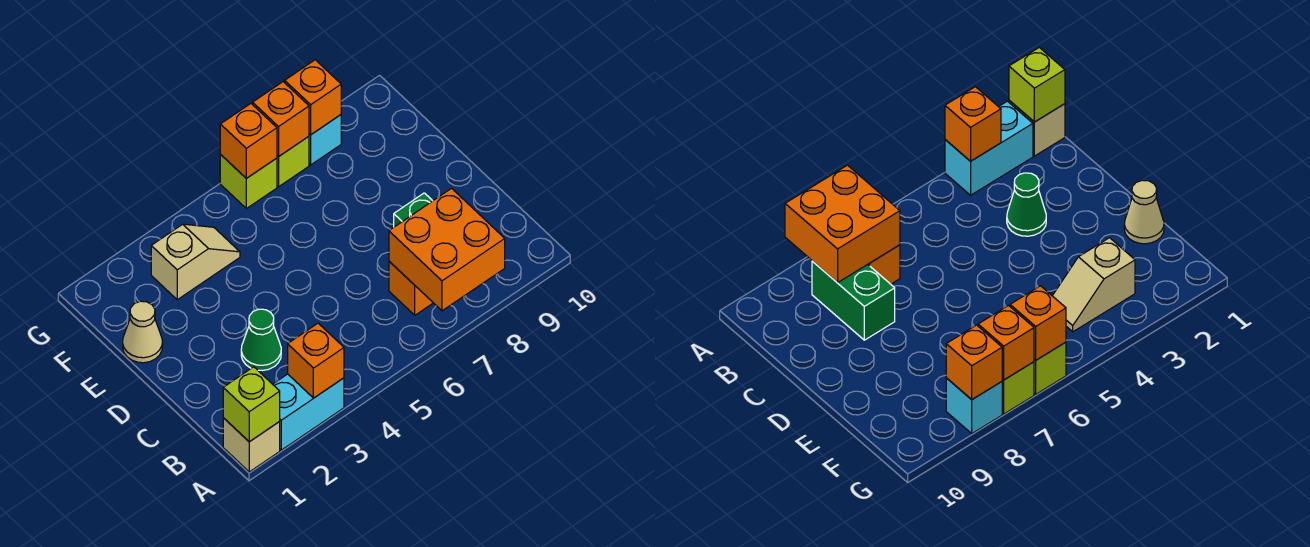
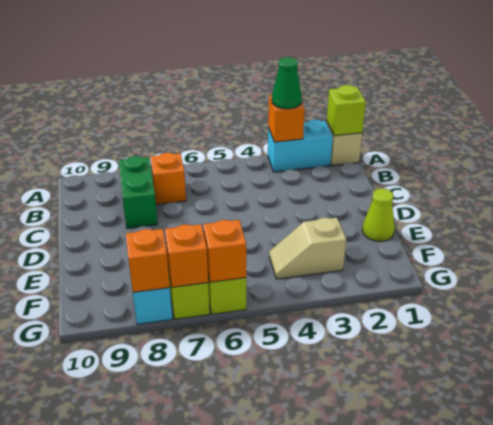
orange 2x2 brick [389,188,505,311] -> none
green 1x1 cone [241,309,281,371] -> green 1x1 cone moved to [272,57,302,109]
tan 1x1 cone [123,301,163,363] -> lime 1x1 cone [362,188,395,241]

